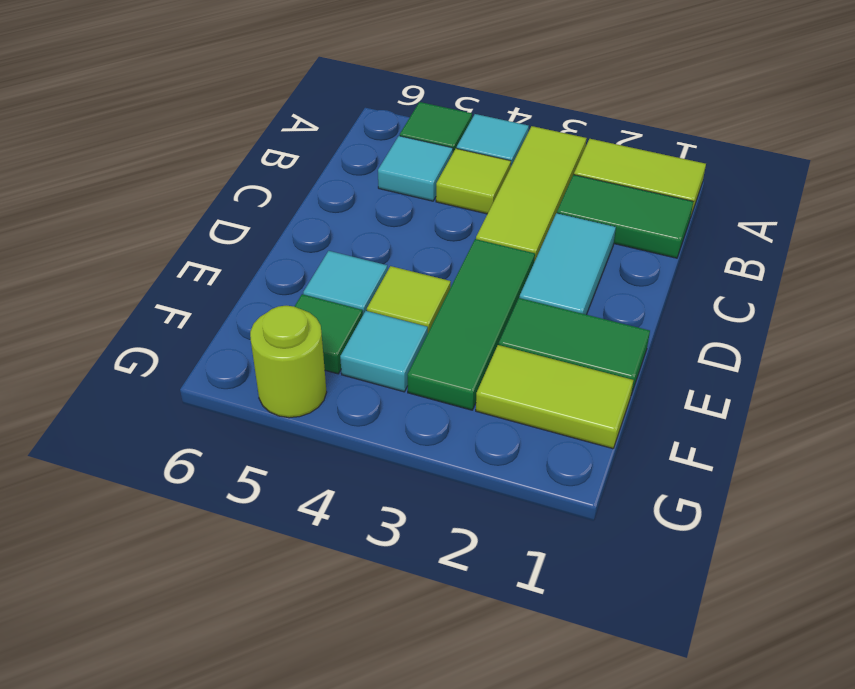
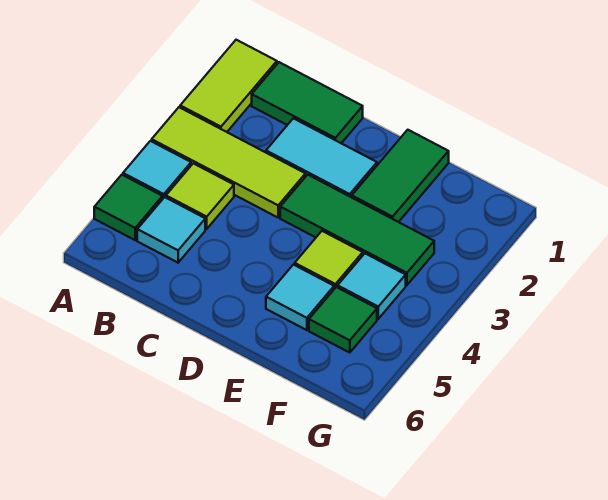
green 1x2 tile [557,175,693,258] -> green 1x2 tile turned to [252,62,363,143]
lime 1x2 tile [476,345,633,449] -> none
lime 1x1 round brick [250,306,327,418] -> none

